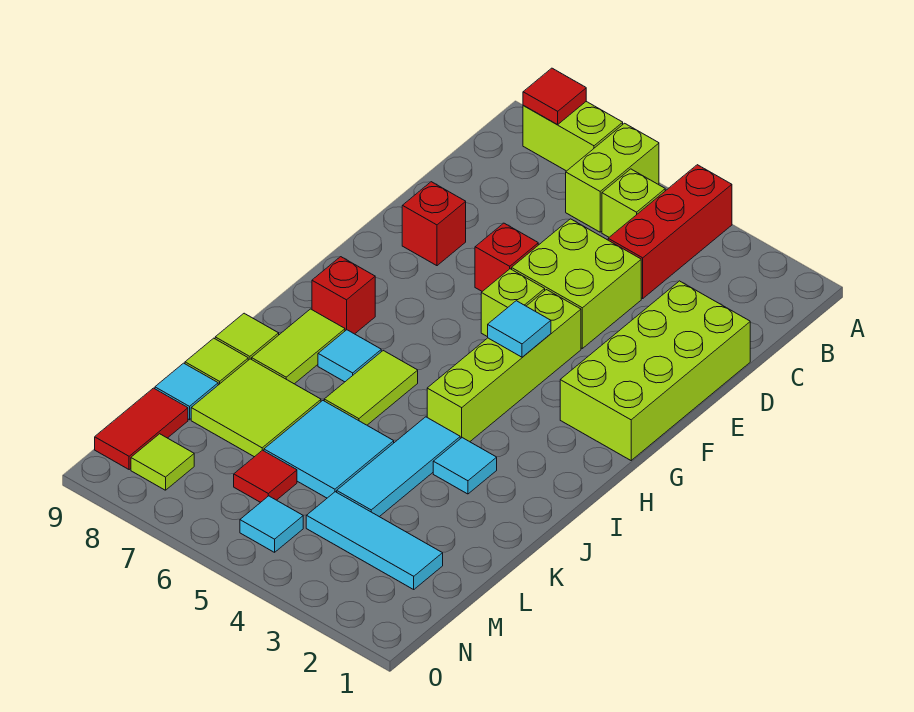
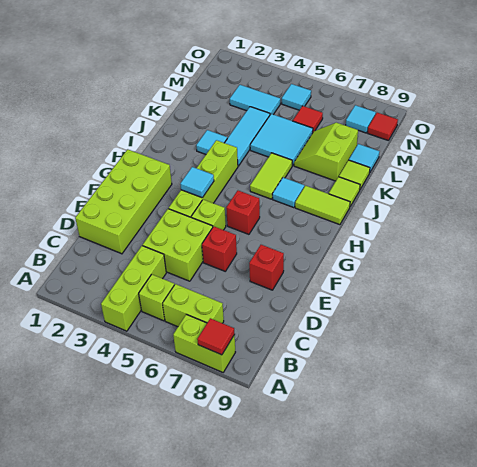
red 1x3 brick [608,165,732,298] -> lime 1x3 brick [101,246,166,331]
lime 1x2 brick [566,123,659,232] -> lime 1x2 brick turned to [163,284,224,327]
red 1x1 brick [312,257,375,334] -> red 1x1 brick moved to [226,191,260,234]
lime 1x2 tile [252,309,345,384] -> lime 1x2 tile turned to [295,186,350,225]
lime 2x2 tile [191,359,321,457] -> lime 2x2 slope [294,123,358,181]
cyan 1x3 tile [306,492,443,589] -> cyan 1x2 tile [230,85,280,114]
red 1x2 tile [95,388,188,470] -> red 1x1 tile [368,113,398,141]
lime 1x1 tile [131,434,194,490] -> cyan 1x1 tile [346,105,376,133]

